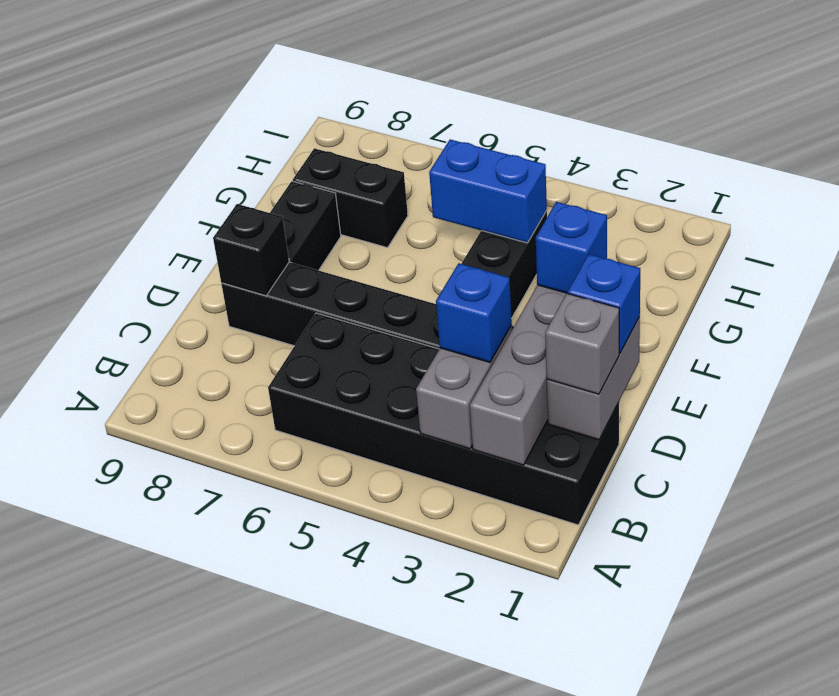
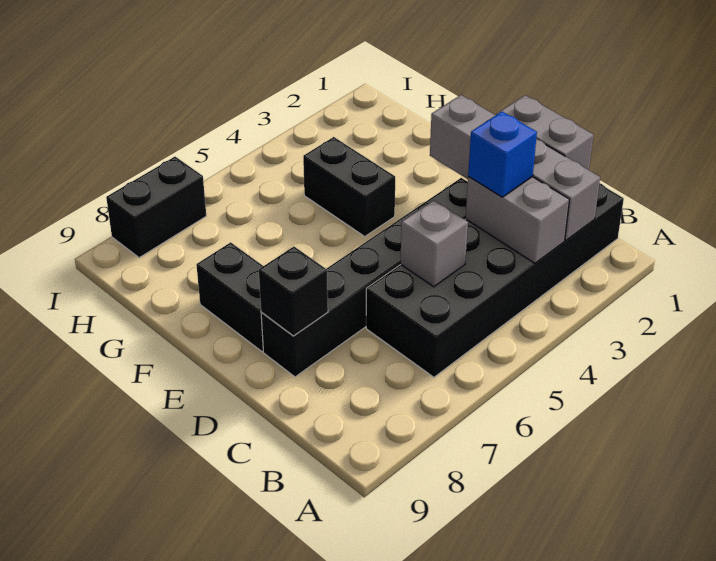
grey 1x1 brick [545,293,619,394] -> grey 1x1 brick moved to [400,200,468,287]
blue 1x1 brick [568,254,640,353] -> none
blue 1x1 brick [536,202,607,293] -> none
blue 1x2 brick [429,140,547,243] -> none
black 1x2 brick [293,148,408,248] -> black 1x2 brick moved to [106,157,206,258]

